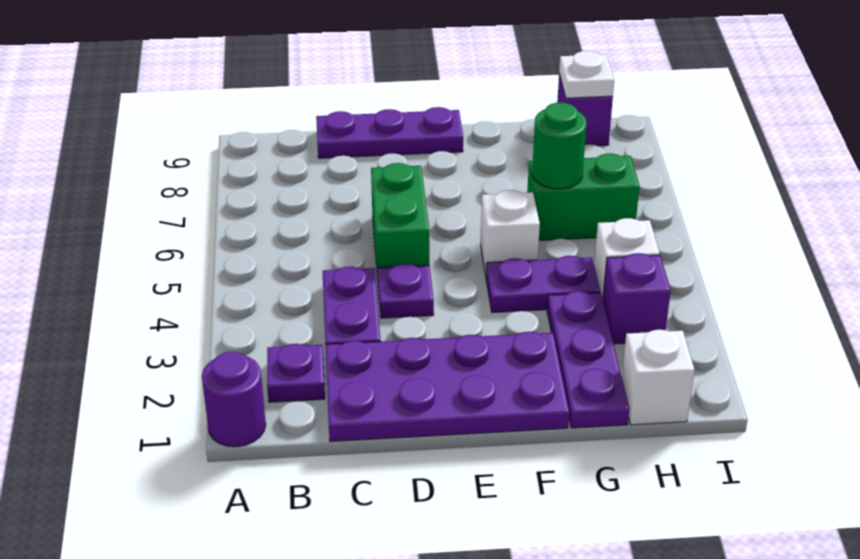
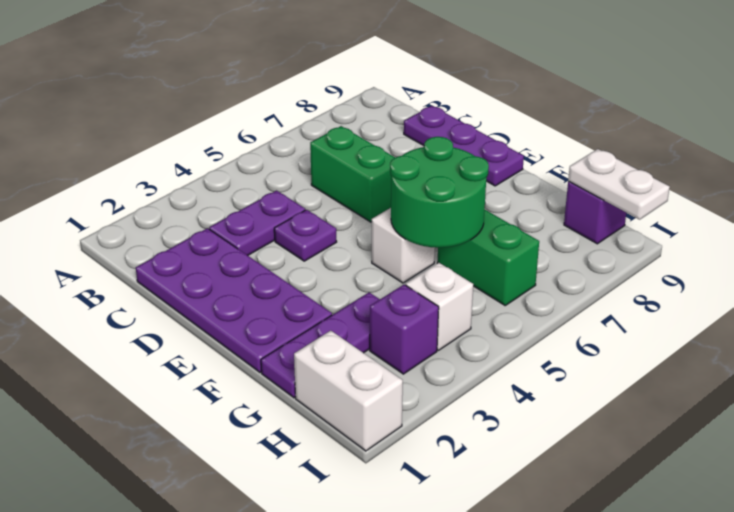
purple 1x1 round brick [202,352,266,447] -> none
purple 1x1 plate [267,344,325,402] -> none
green 1x2 brick [371,163,429,279] -> green 1x2 brick turned to [310,126,395,222]
purple 1x2 plate [486,256,600,313] -> none
green 1x1 round brick [532,102,586,189] -> green 2x2 round brick [390,137,489,248]
white 1x1 brick [622,330,695,425] -> white 1x2 brick [294,331,403,451]
white 1x1 plate [559,51,614,98] -> white 1x2 plate [568,149,670,220]

